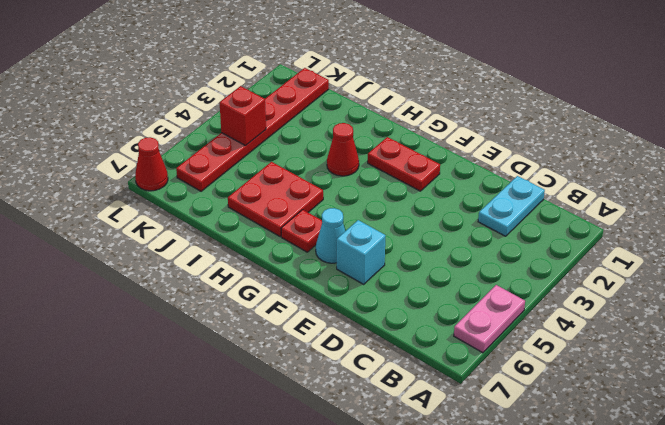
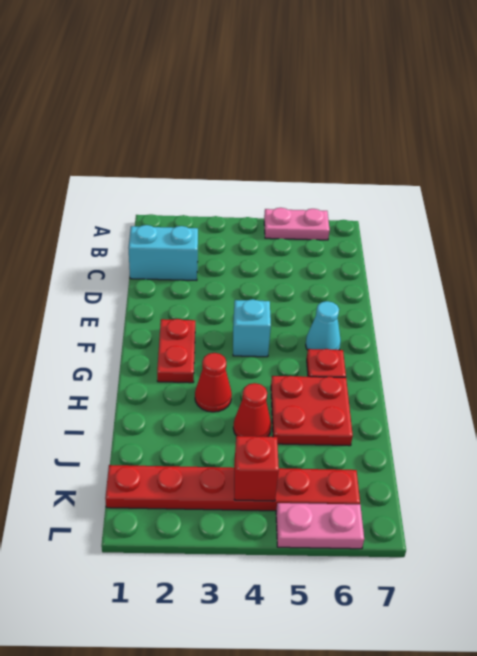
cyan 1x2 plate [478,176,545,236] -> cyan 1x2 brick [129,225,198,280]
cyan 1x1 brick [337,220,386,284] -> cyan 1x1 brick moved to [233,299,271,357]
none -> pink 1x2 plate [276,503,364,549]
red 1x1 cone [135,137,168,191] -> red 1x1 cone moved to [233,383,271,437]

